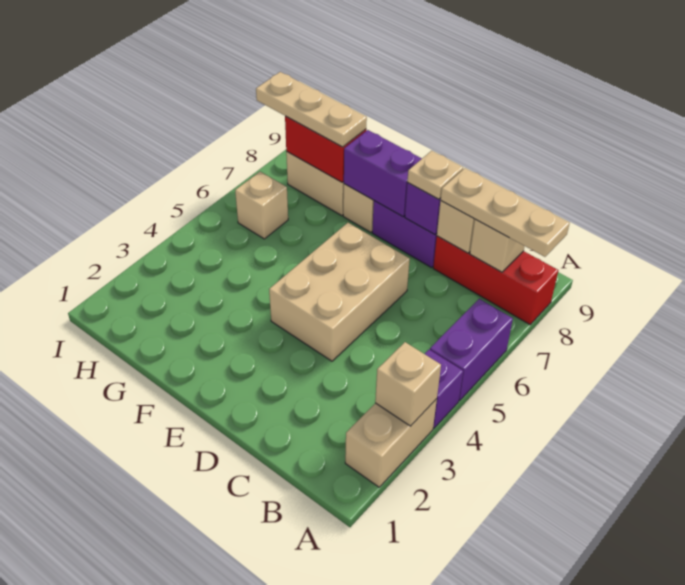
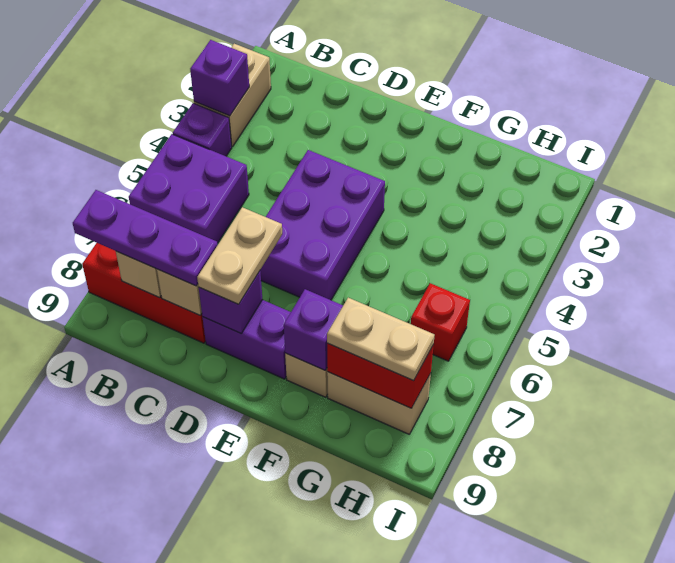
tan 1x1 brick [375,342,441,426] -> purple 1x1 brick [190,40,249,116]
purple 1x2 brick [430,299,513,401] -> purple 2x2 brick [129,134,249,243]
tan 1x3 plate [441,168,570,257] -> purple 1x3 plate [73,190,218,286]
tan 2x3 brick [269,223,410,361] -> purple 2x3 brick [260,150,385,300]
tan 1x1 plate [407,151,463,199] -> tan 1x2 plate [197,207,282,304]
purple 1x2 brick [344,130,422,217] -> purple 1x1 brick [284,289,343,370]
tan 1x3 plate [256,72,367,147] -> tan 1x2 plate [327,298,435,381]
tan 1x1 brick [235,172,288,239] -> red 1x1 brick [411,283,470,361]

